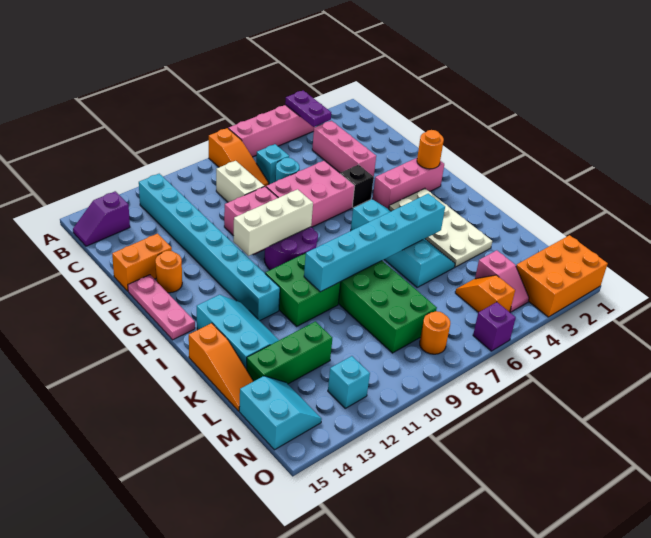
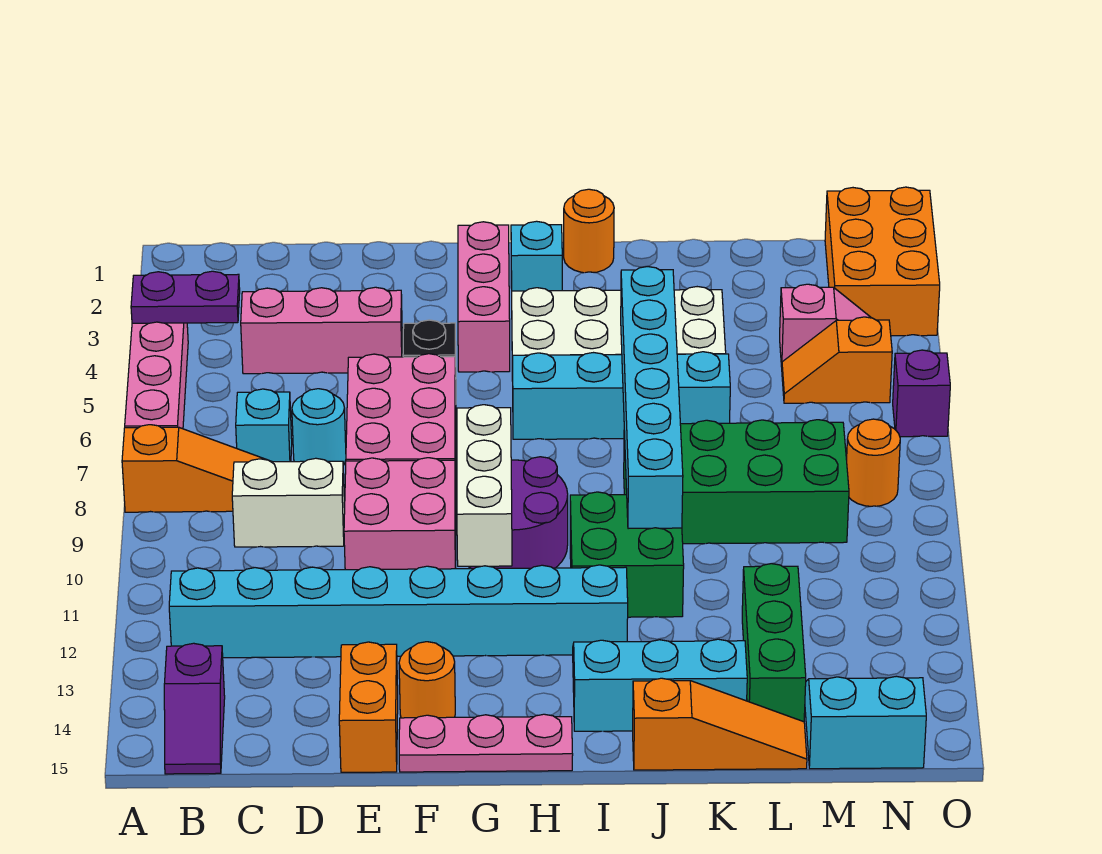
orange 1x1 round brick [417,130,444,169] -> orange 1x1 round brick moved to [564,189,614,273]
cyan 1x1 brick [328,356,370,408] -> cyan 1x1 brick moved to [511,221,562,291]

